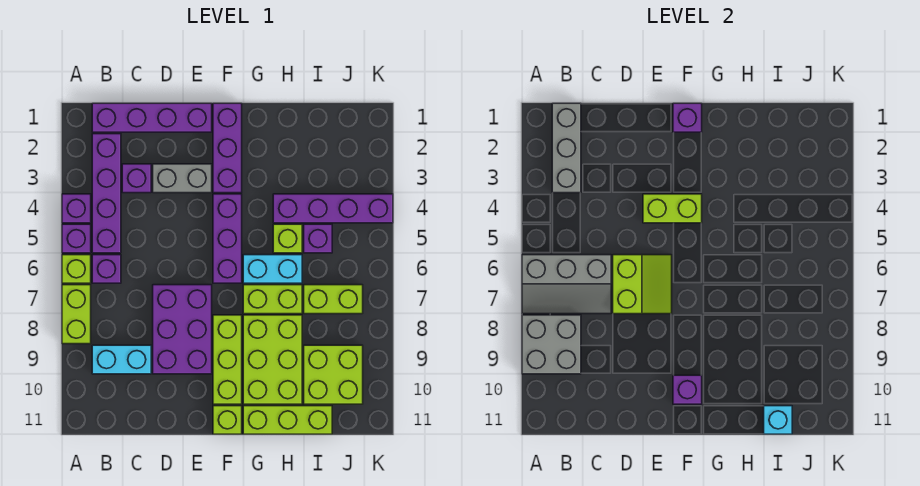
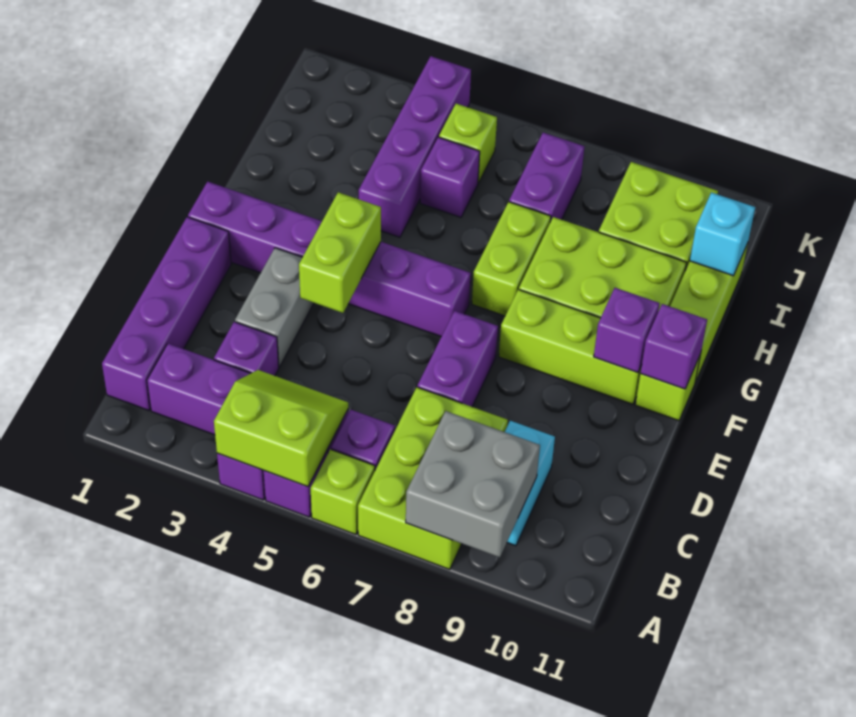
grey 2x3 slope [522,255,611,314] -> none
lime 1x2 brick [62,285,91,344] -> lime 2x3 brick [358,387,508,570]
grey 1x3 brick [552,103,581,193] -> none
lime 2x2 slope [613,255,672,314] -> lime 2x2 slope moved to [214,370,348,487]
purple 2x3 brick [153,285,212,374] -> purple 1x2 brick [417,311,498,407]
purple 1x1 brick [673,103,702,132] -> purple 1x1 brick moved to [640,304,707,389]
cyan 1x2 brick [243,255,302,283] -> none
lime 1x1 brick [273,224,302,253] -> lime 1x1 brick moved to [439,104,497,183]
lime 1x2 brick [304,285,363,314] -> purple 1x2 brick [509,133,584,222]

